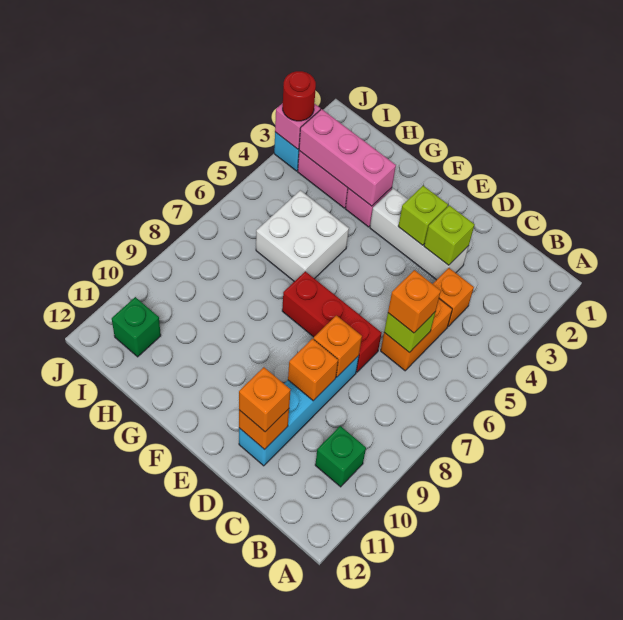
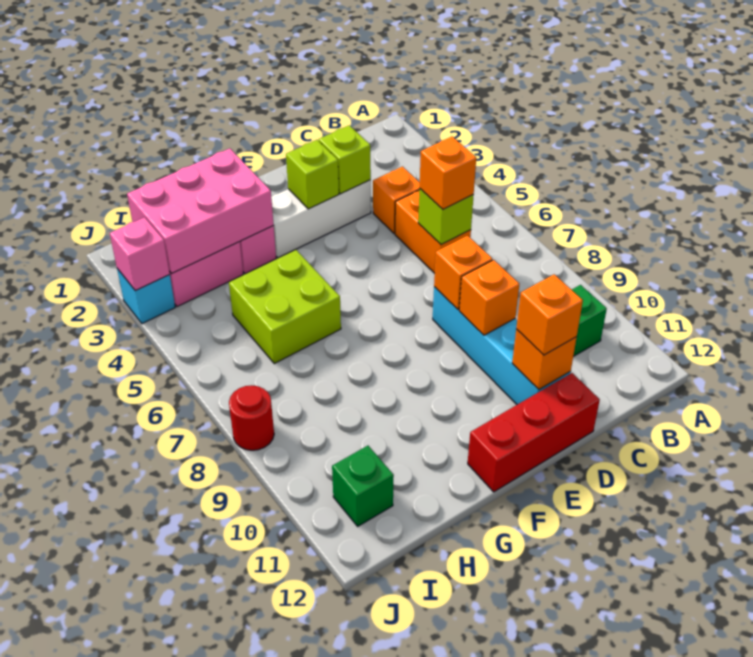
red 1x3 brick [282,271,382,372] -> red 1x3 brick moved to [468,373,600,492]
pink 1x3 brick [299,109,396,206] -> pink 2x3 brick [127,148,274,274]
white 2x2 brick [256,190,349,282] -> lime 2x2 brick [229,250,341,364]
red 1x1 round brick [283,71,316,121] -> red 1x1 round brick moved to [229,385,274,450]

